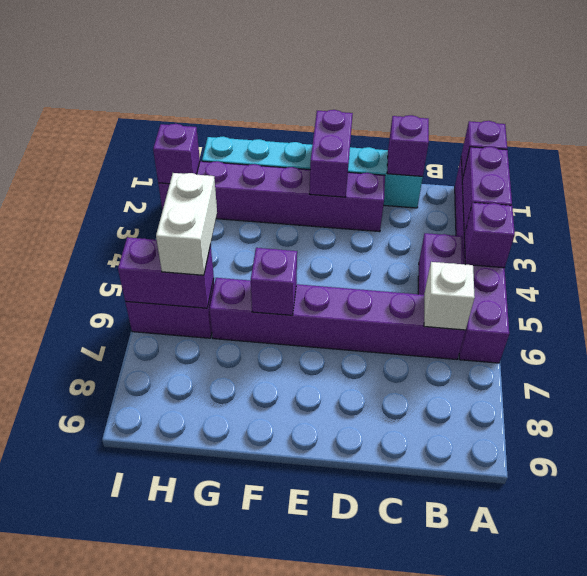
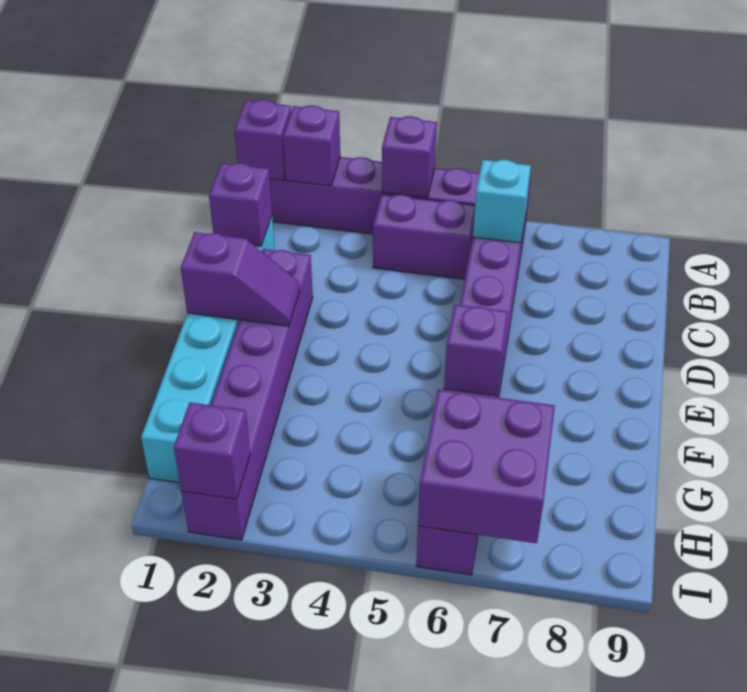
purple 1x2 brick [462,147,512,234] -> purple 1x1 brick [283,105,340,186]
white 1x1 brick [424,262,475,330] -> cyan 1x1 brick [473,160,531,243]
purple 1x2 brick [309,110,353,197] -> purple 1x2 slope [181,232,300,326]
white 1x2 brick [156,173,217,275] -> none
purple 1x2 brick [118,237,214,308] -> purple 2x2 brick [418,390,555,543]

